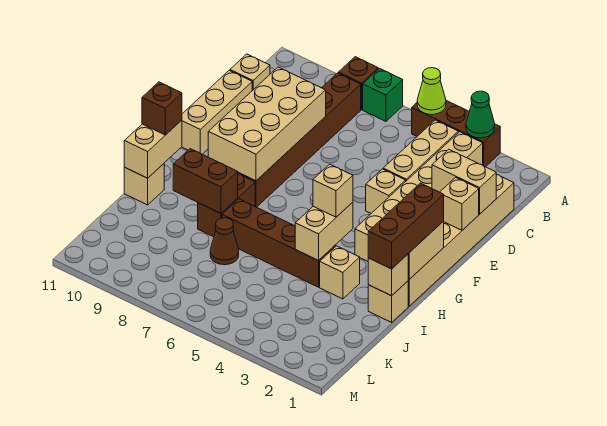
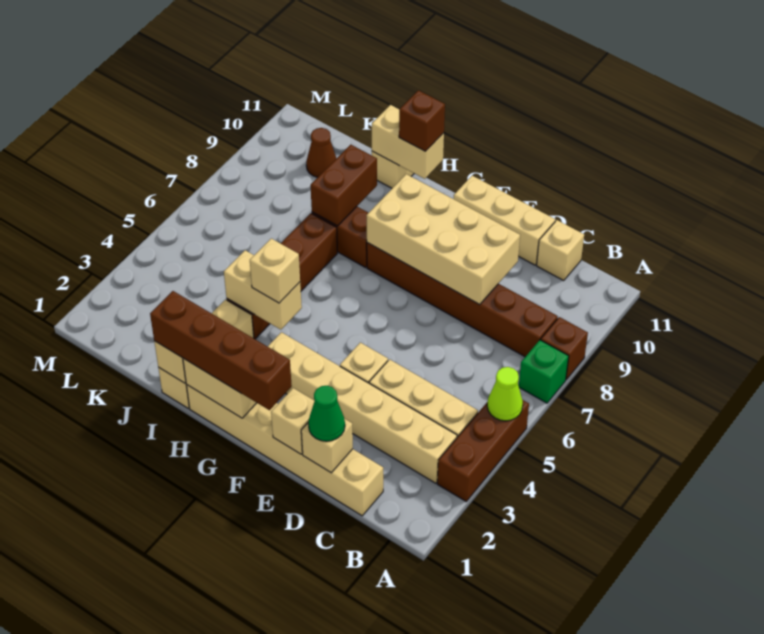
green 1x1 cone [466,91,495,138] -> green 1x1 cone moved to [308,386,345,441]
tan 1x2 brick [432,149,497,214] -> tan 1x1 brick [301,419,353,473]
brown 1x3 brick [368,183,444,269] -> brown 1x4 brick [150,291,292,410]
brown 1x1 cone [210,218,239,265] -> brown 1x1 cone moved to [306,128,337,177]

